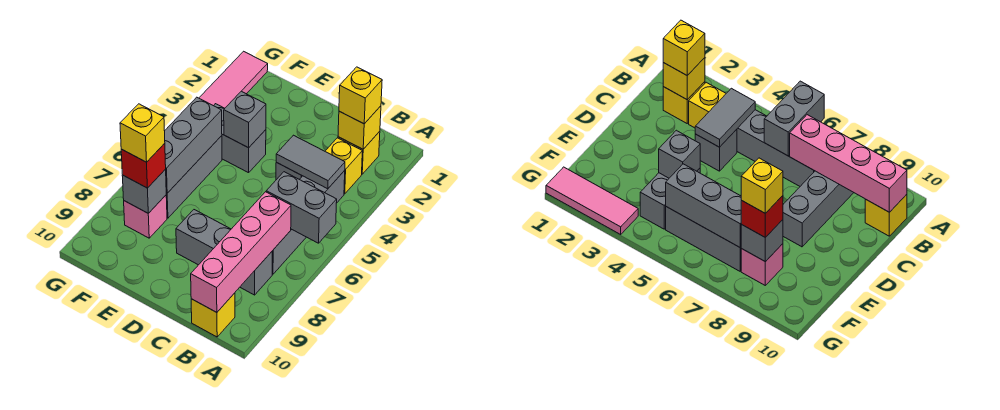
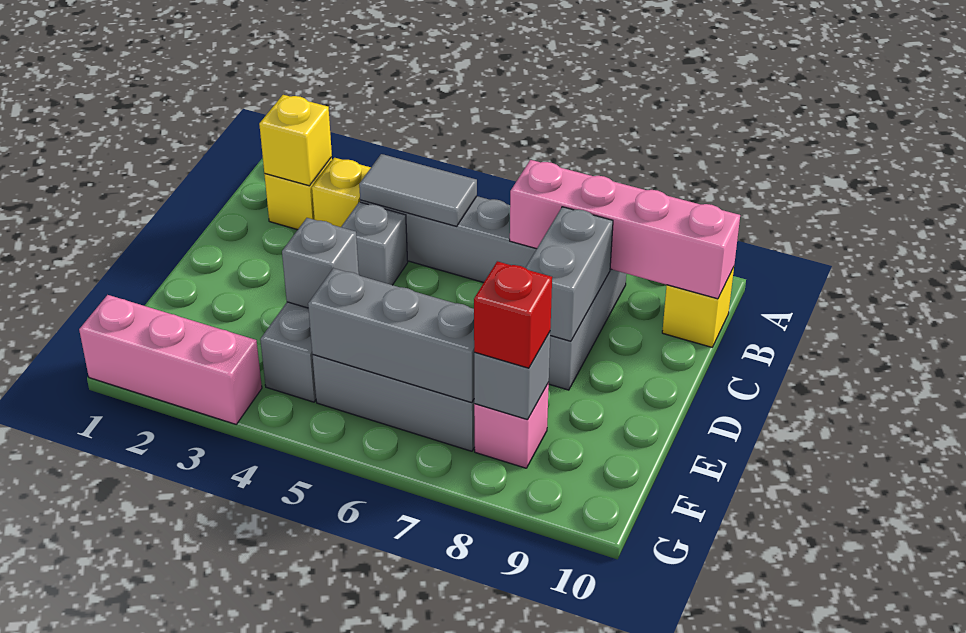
grey 1x2 brick [266,172,337,243] -> grey 1x2 brick moved to [525,207,613,341]
yellow 1x1 brick [339,67,382,124] -> none
grey 1x2 tile [276,135,345,189] -> grey 1x2 tile turned to [359,154,477,226]
yellow 1x1 brick [120,104,165,162] -> none
pink 1x3 tile [199,51,268,108] -> pink 1x3 brick [79,295,262,424]

